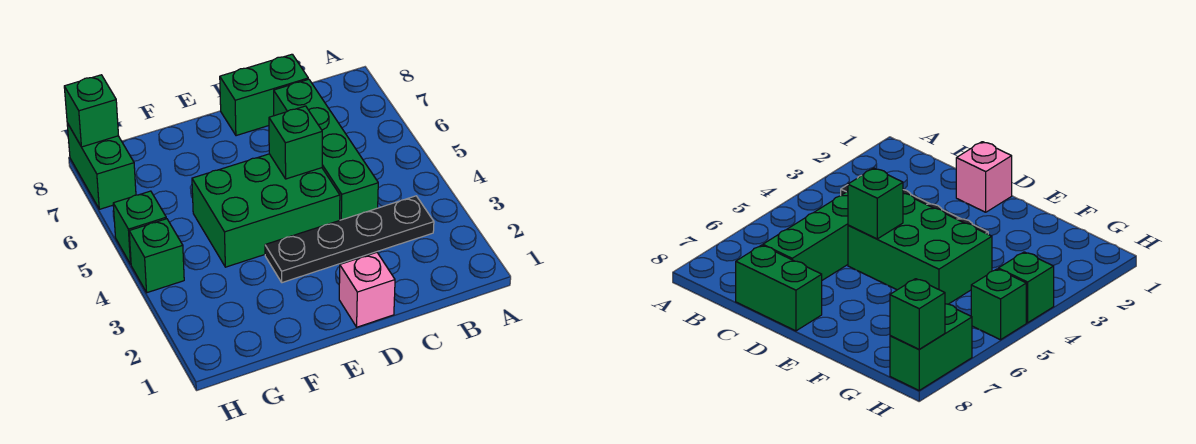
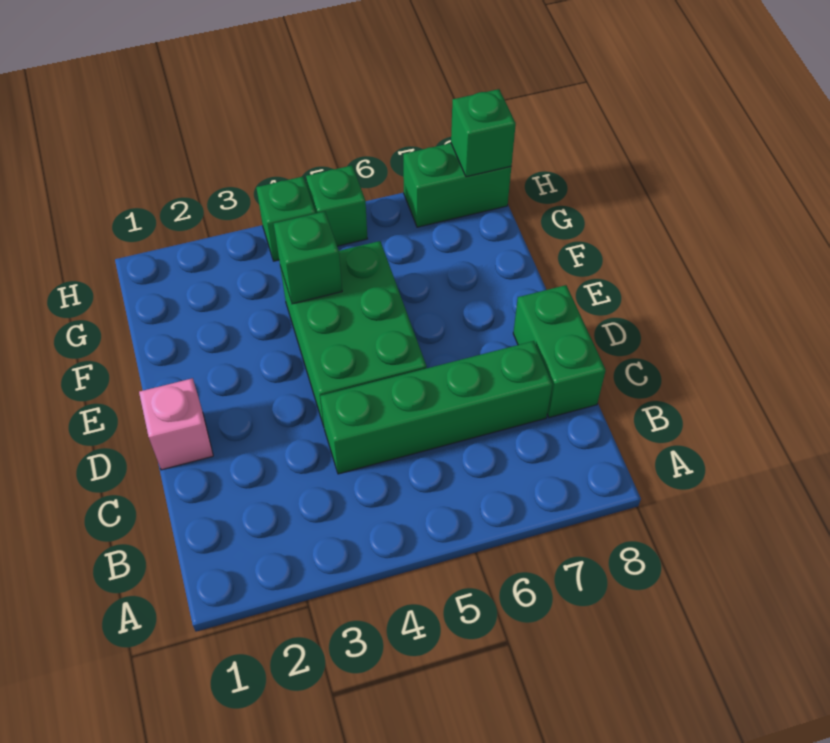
black 1x4 plate [265,196,434,283] -> none
green 1x1 brick [269,106,322,179] -> green 1x1 brick moved to [274,212,342,304]

